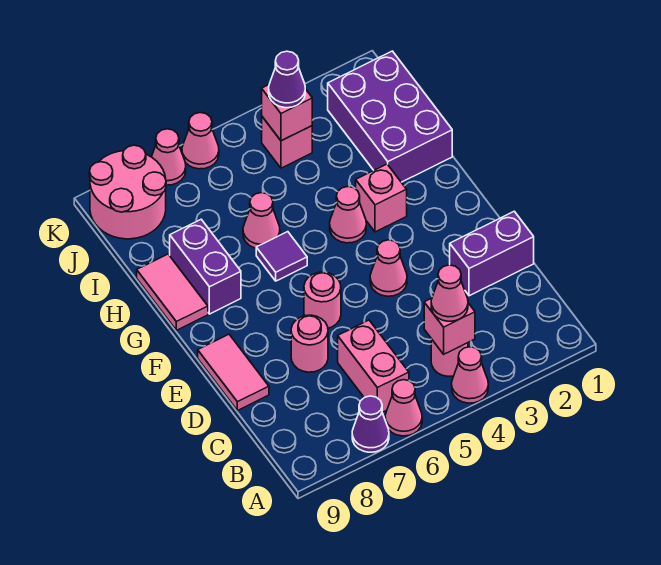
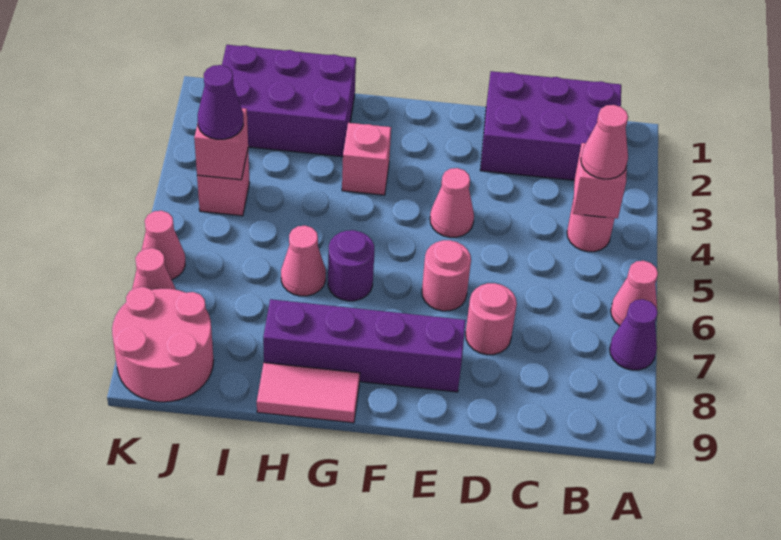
pink 1x1 cone [452,347,488,403] -> none
pink 1x2 brick [338,320,409,412] -> none
purple 1x2 brick [450,211,534,296] -> purple 2x3 brick [480,71,621,180]
pink 1x2 tile [198,334,269,411] -> none
pink 1x1 cone [330,187,366,243] -> none
purple 1x1 tile [256,232,307,281] -> purple 1x1 round brick [328,230,374,301]
purple 1x2 brick [170,220,241,314] -> purple 1x4 brick [263,299,466,392]

